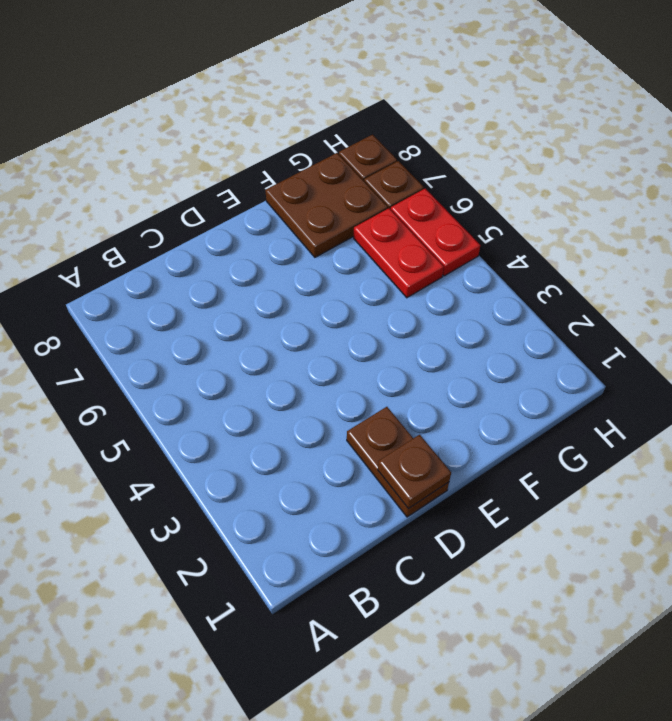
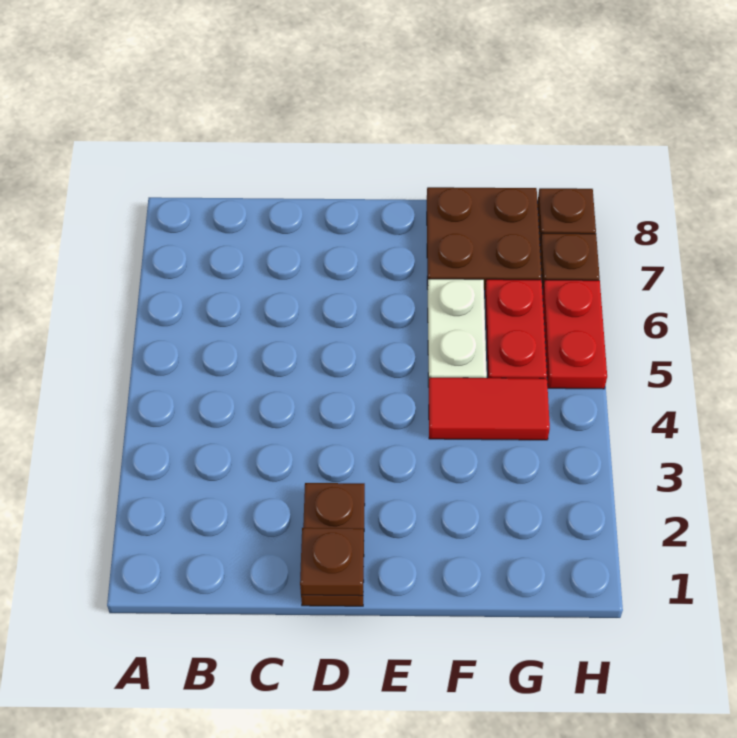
none -> red 1x2 tile [429,378,550,440]
none -> white 1x2 plate [428,279,487,387]

